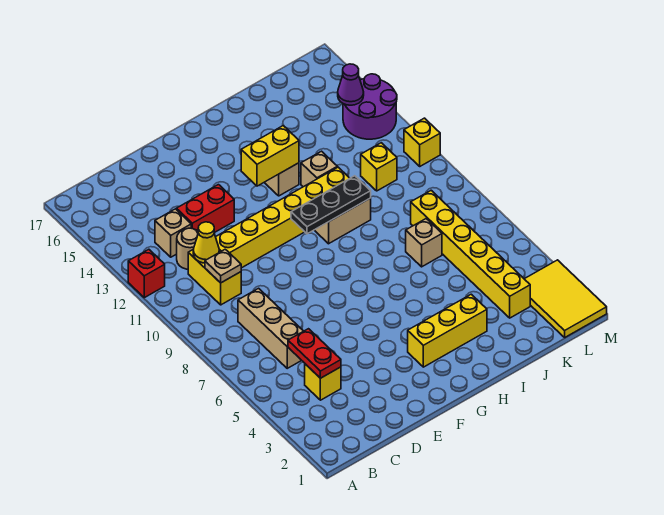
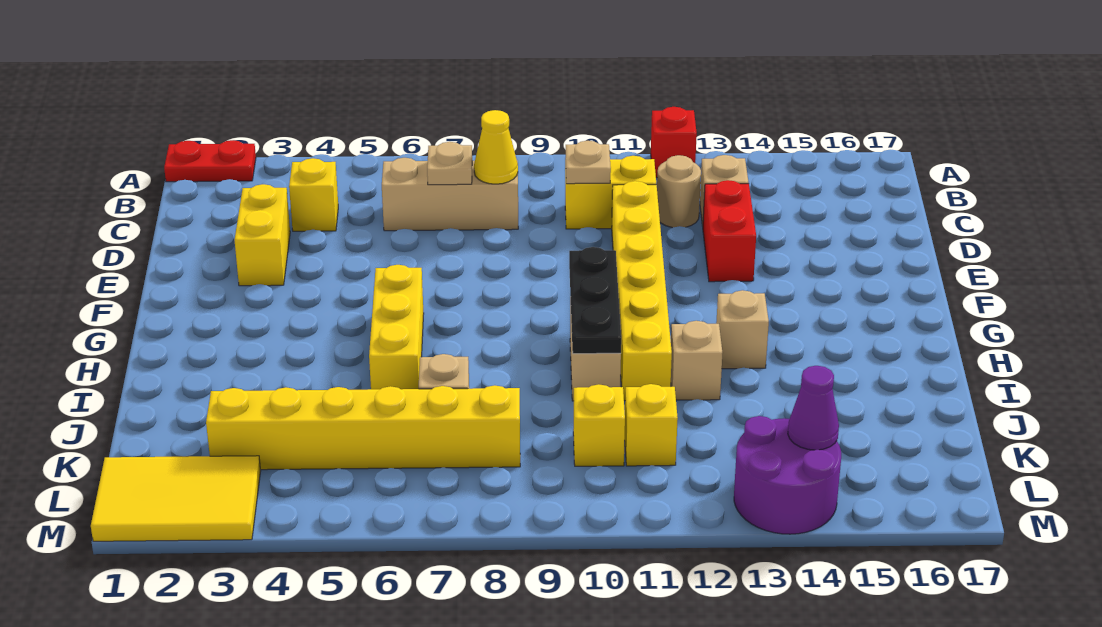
red 1x2 plate [288,329,341,378] -> red 1x2 plate moved to [164,140,256,182]
none -> tan 1x1 plate [427,142,472,185]
yellow 1x1 cone [193,222,219,263] -> yellow 1x1 cone moved to [474,110,518,184]
yellow 1x3 brick [408,294,487,367] -> yellow 1x3 brick moved to [369,265,424,389]
yellow 1x2 brick [241,126,299,186] -> yellow 1x2 brick moved to [234,184,290,286]
yellow 1x1 brick [404,118,440,166] -> yellow 1x1 brick moved to [573,384,625,466]

